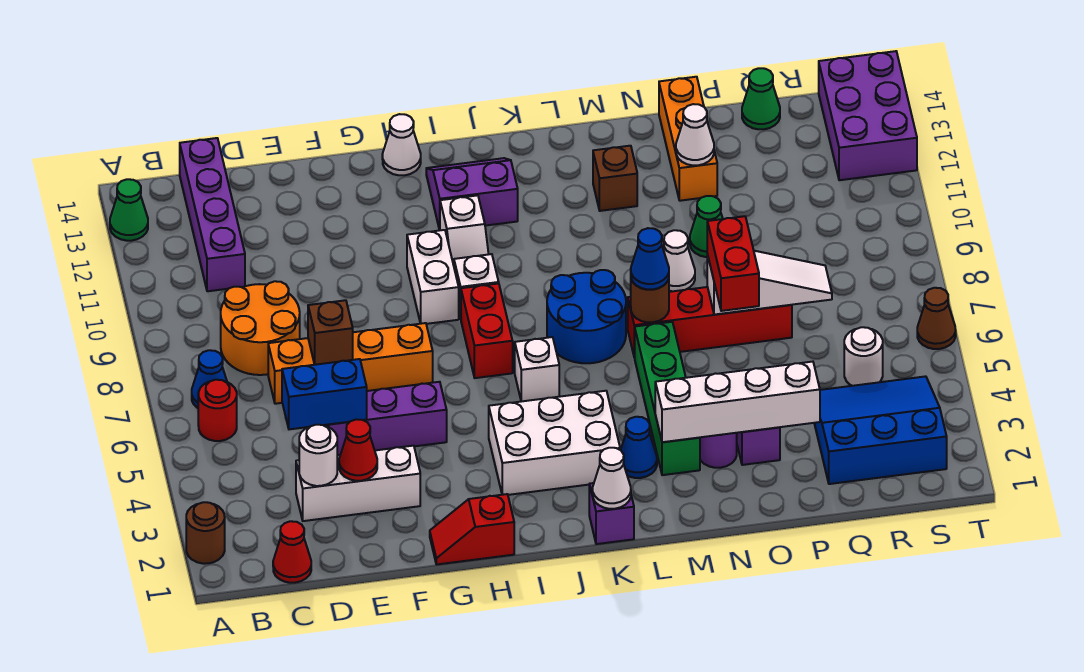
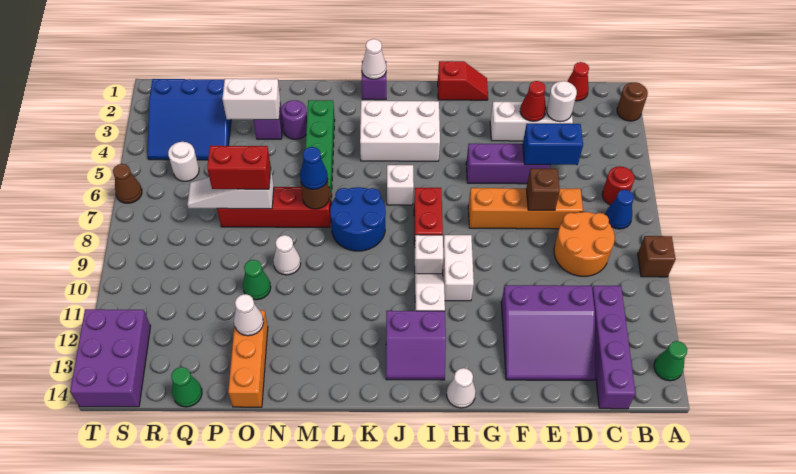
none -> purple 3x3 slope [501,285,596,380]
blue 1x1 cone [621,417,657,478] -> none
white 1x4 brick [655,362,820,442] -> white 1x2 brick [222,79,280,120]
brown 1x1 brick [593,146,637,211] -> brown 1x1 brick moved to [638,236,676,277]
red 1x2 brick [707,216,759,311] -> red 1x2 brick turned to [207,146,271,189]

